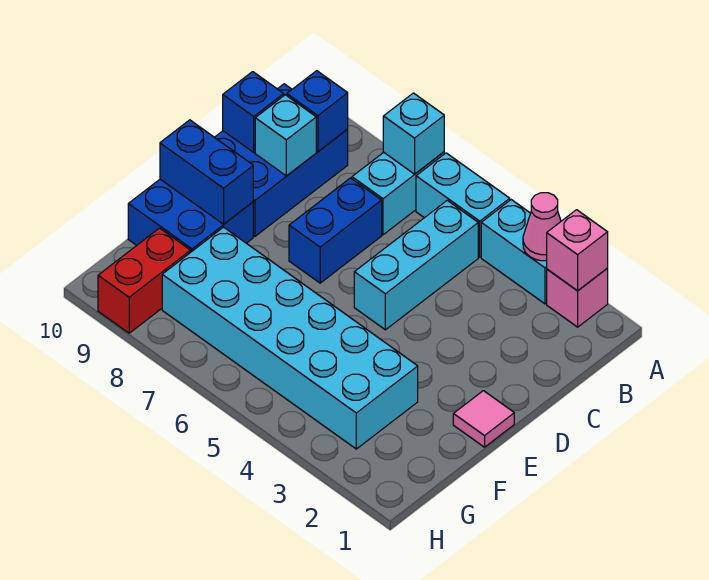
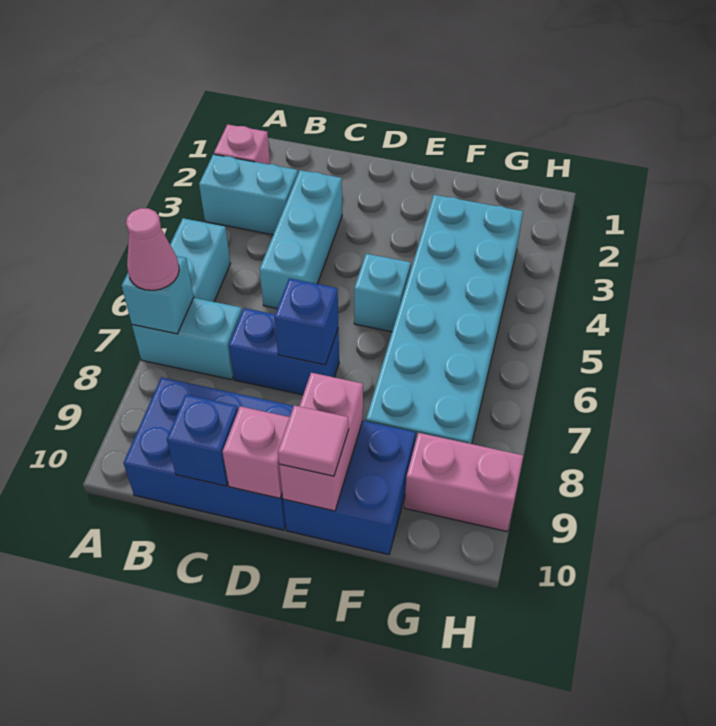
pink 1x1 brick [547,210,608,291] -> pink 1x1 brick moved to [223,406,290,498]
cyan 1x2 brick [481,200,547,304] -> cyan 1x2 brick turned to [199,154,298,235]
pink 1x1 cone [523,193,561,261] -> pink 1x1 cone moved to [126,208,179,290]
cyan 1x3 brick [354,200,478,330] -> cyan 1x3 brick turned to [260,170,342,308]
blue 1x1 brick [287,71,348,152] -> blue 1x1 brick moved to [274,278,338,365]
cyan 1x1 brick [255,95,316,176] -> cyan 1x1 brick moved to [354,254,411,332]
pink 1x1 tile [453,391,514,447] -> pink 1x1 tile moved to [278,405,349,476]
blue 1x2 brick [160,120,253,224] -> pink 1x2 brick [279,373,363,511]
red 1x2 brick [98,228,191,333] -> pink 1x2 brick [404,433,523,531]

